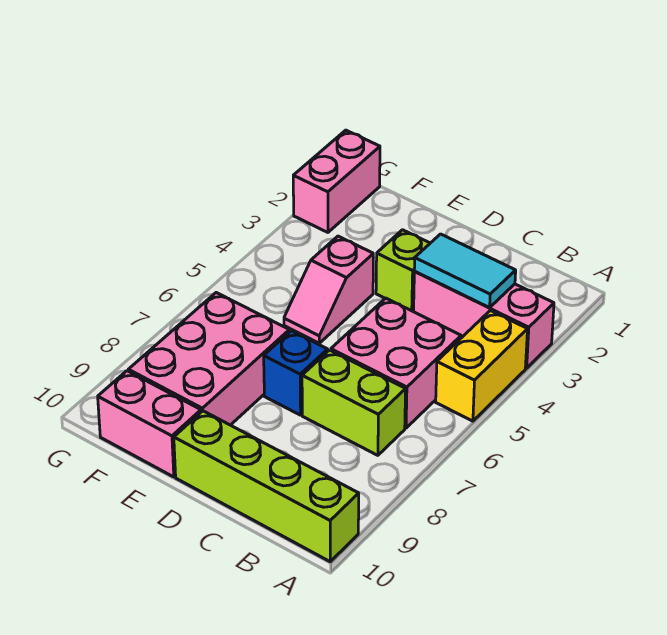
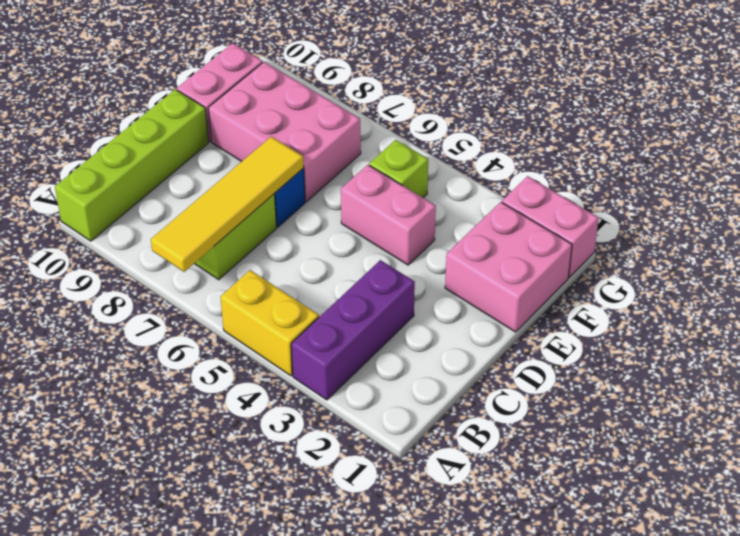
pink 1x3 brick [414,272,554,368] -> purple 1x3 brick [291,260,415,400]
none -> yellow 1x4 tile [151,137,304,272]
cyan 1x2 tile [414,234,516,308] -> none
pink 2x2 brick [331,298,461,428] -> pink 2x2 brick moved to [445,202,572,332]
lime 1x1 brick [376,230,430,311] -> lime 1x1 brick moved to [369,140,428,198]
pink 1x2 slope [284,236,373,343] -> pink 1x2 brick [341,165,436,265]

